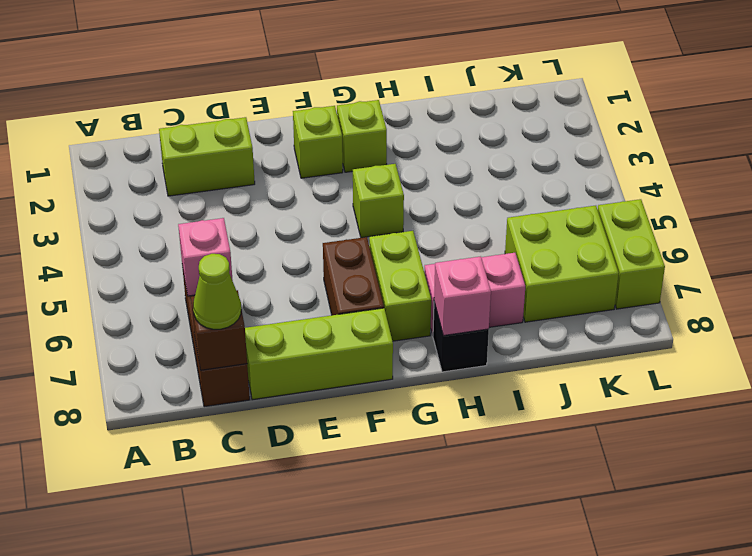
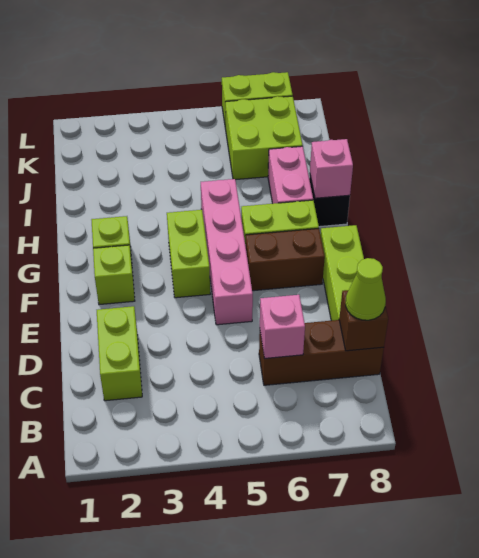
none -> pink 1x4 brick [201,179,253,325]
lime 1x1 brick [353,164,404,238] -> lime 1x2 brick [167,210,210,298]

